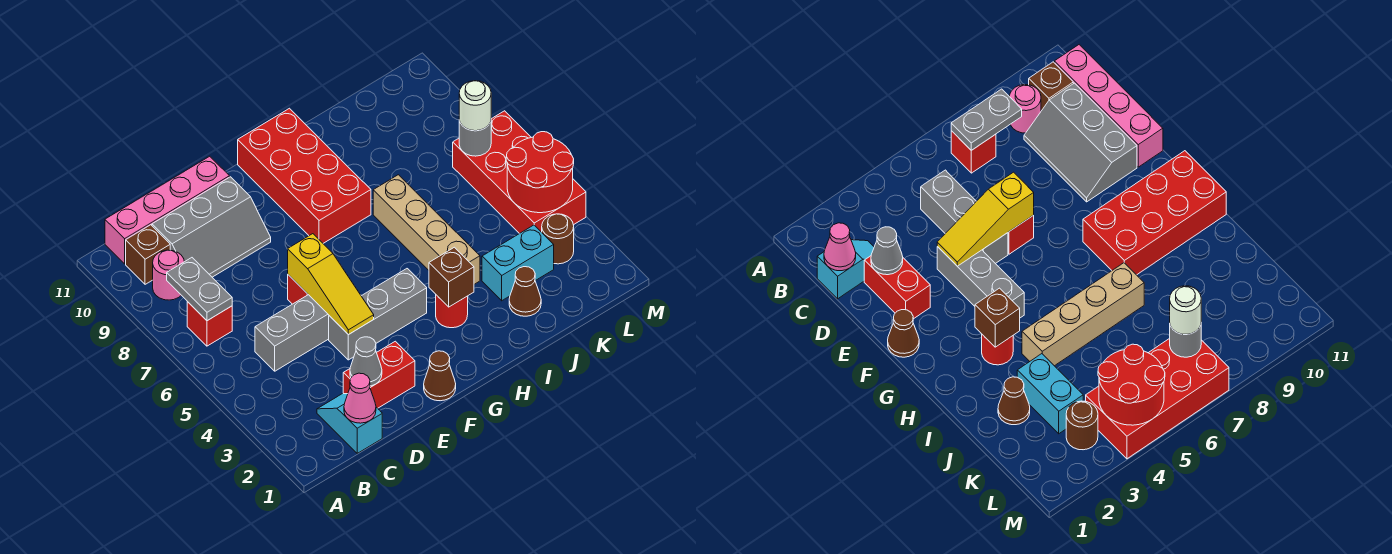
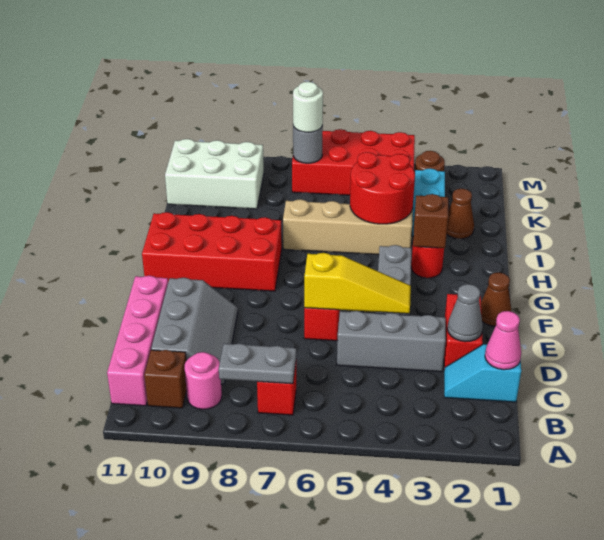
grey 1x3 brick [255,295,329,371] -> grey 1x3 brick turned to [337,311,446,372]
none -> white 2x3 brick [165,139,264,209]
red 2x2 round brick [506,132,574,213] -> red 2x2 round brick moved to [350,152,415,224]

